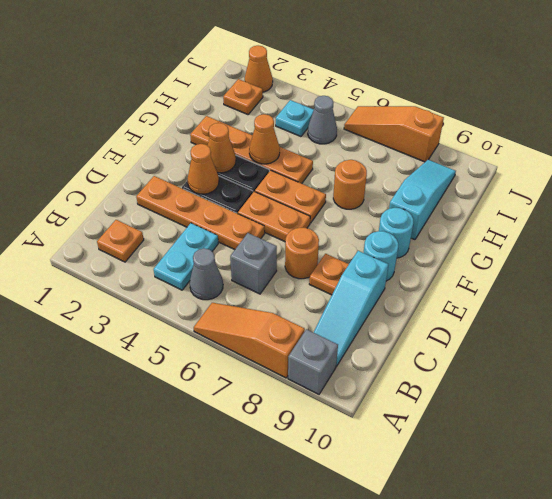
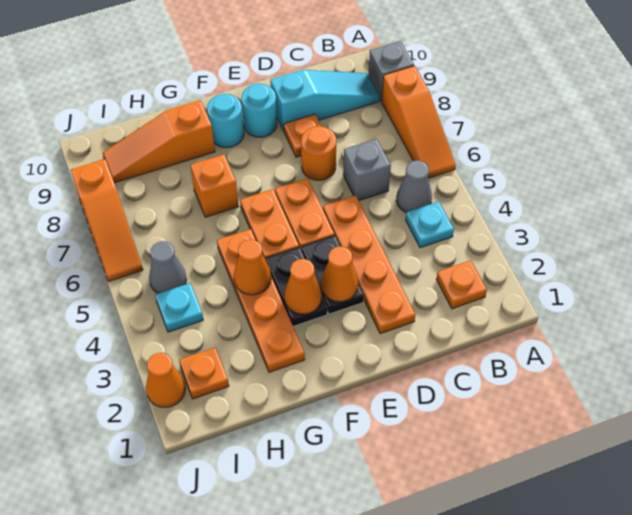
cyan 1x2 plate [154,223,218,290] -> cyan 1x1 plate [406,202,454,248]
orange 1x1 round brick [333,160,367,209] -> orange 1x1 brick [191,154,239,217]
cyan 1x3 slope [389,160,456,240] -> orange 1x3 slope [103,100,215,183]

